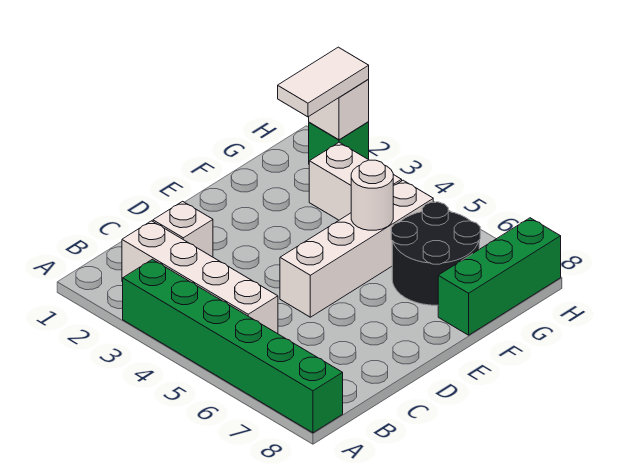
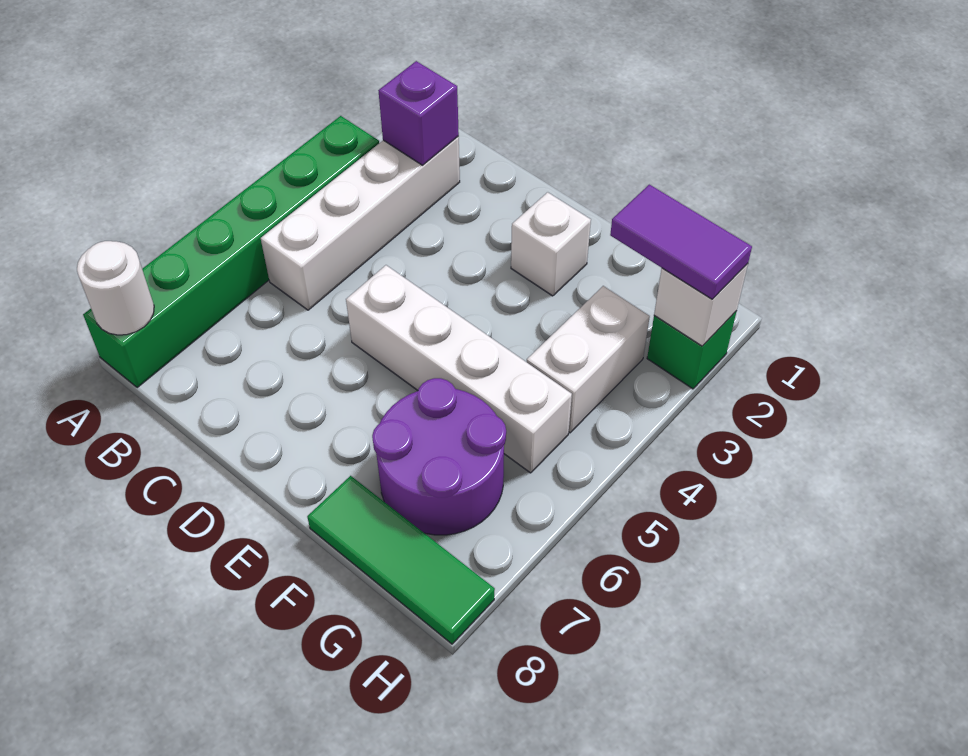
none -> purple 1x1 brick [378,61,459,165]
white 1x1 brick [153,201,213,257] -> white 1x1 brick moved to [511,192,591,296]
white 1x1 round brick [351,160,393,230] -> white 1x1 round brick moved to [77,241,154,335]
black 2x2 round brick [391,202,480,305] -> purple 2x2 round brick [372,378,506,535]
green 1x3 brick [438,218,561,335] -> green 1x3 tile [307,476,495,644]
white 1x2 tile [278,47,369,117] -> purple 1x2 tile [610,185,752,299]

